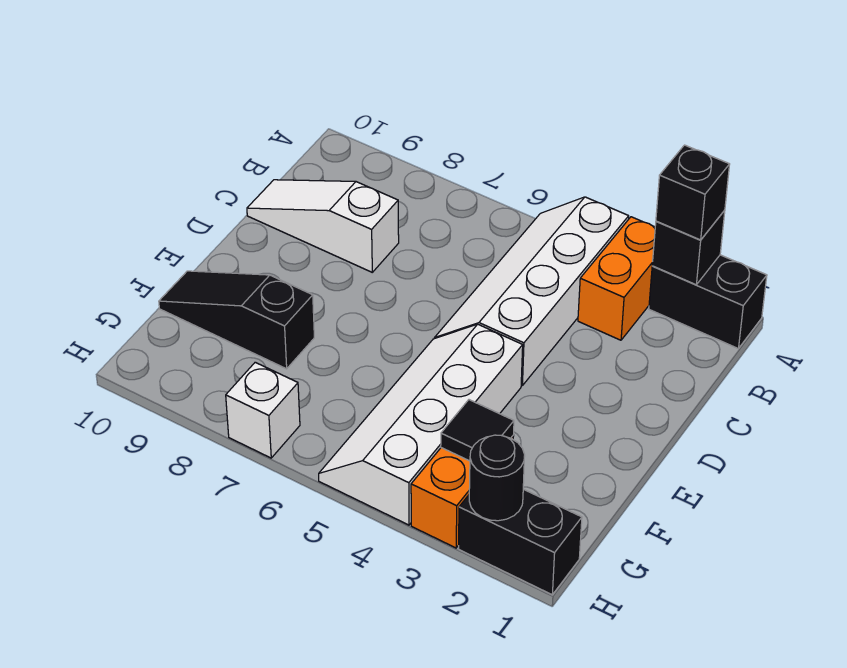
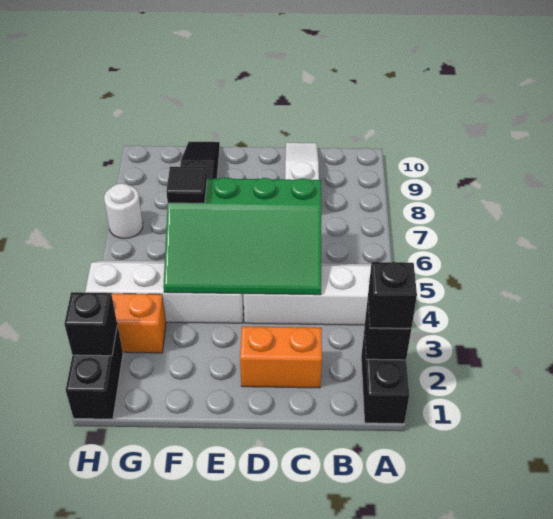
orange 1x2 brick [578,217,655,340] -> orange 1x2 brick moved to [240,326,322,388]
none -> green 3x4 slope [163,177,322,295]
black 1x1 tile [441,400,514,461] -> black 1x1 tile moved to [166,167,207,203]
black 1x1 round brick [469,435,525,521] -> black 1x1 brick [64,292,117,356]
white 1x1 brick [226,362,300,458] -> white 1x1 round brick [104,183,143,239]

